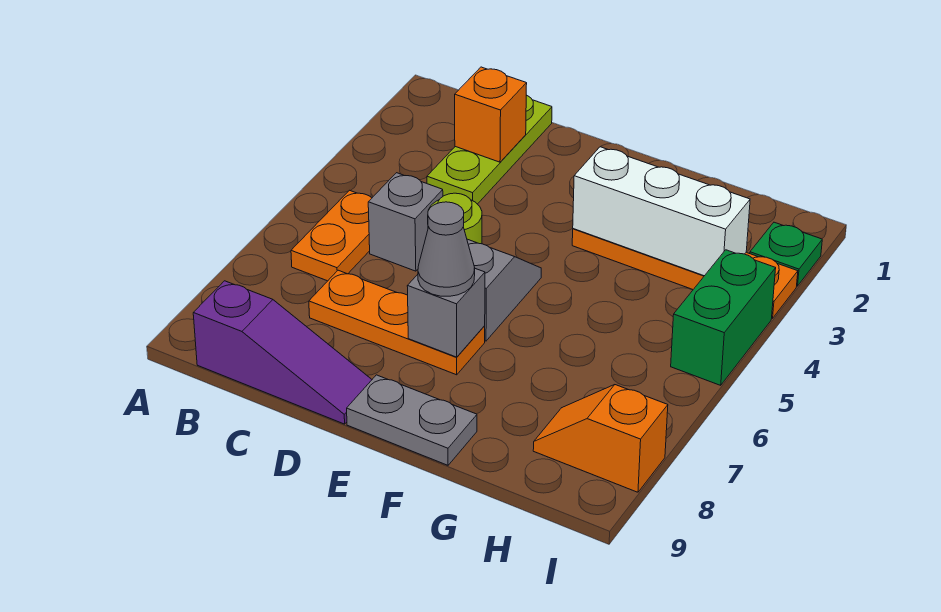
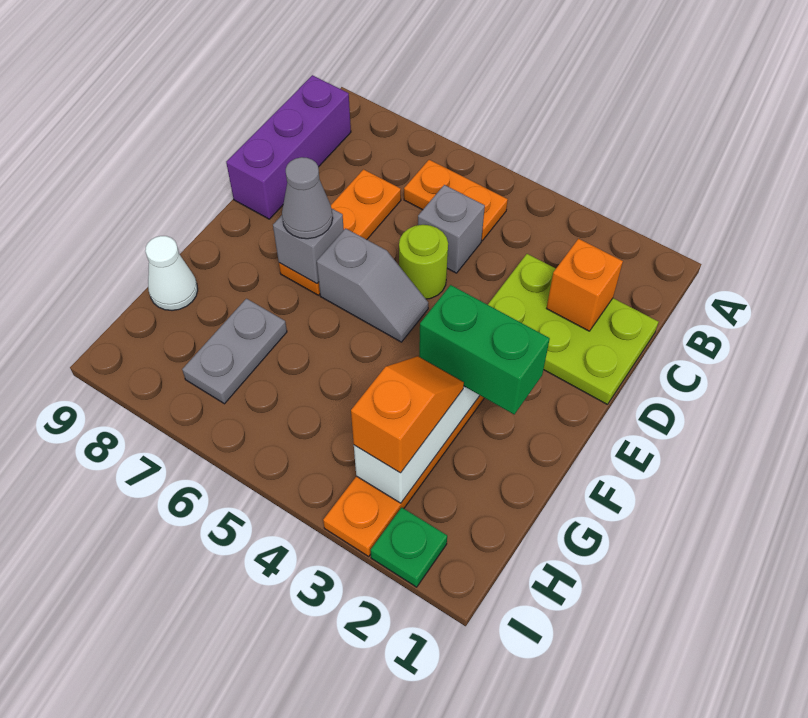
purple 1x3 slope [193,281,372,424] -> purple 1x3 brick [226,75,351,219]
lime 1x3 plate [427,95,552,204] -> lime 2x3 plate [488,254,658,405]
grey 1x2 plate [347,375,477,465] -> grey 1x2 plate moved to [182,299,287,404]
none -> white 1x1 cone [145,236,198,311]
orange 1x2 slope [533,385,668,492] -> orange 1x2 slope moved to [351,356,464,473]
green 1x2 brick [671,250,776,385] -> green 1x2 brick moved to [419,285,550,414]

